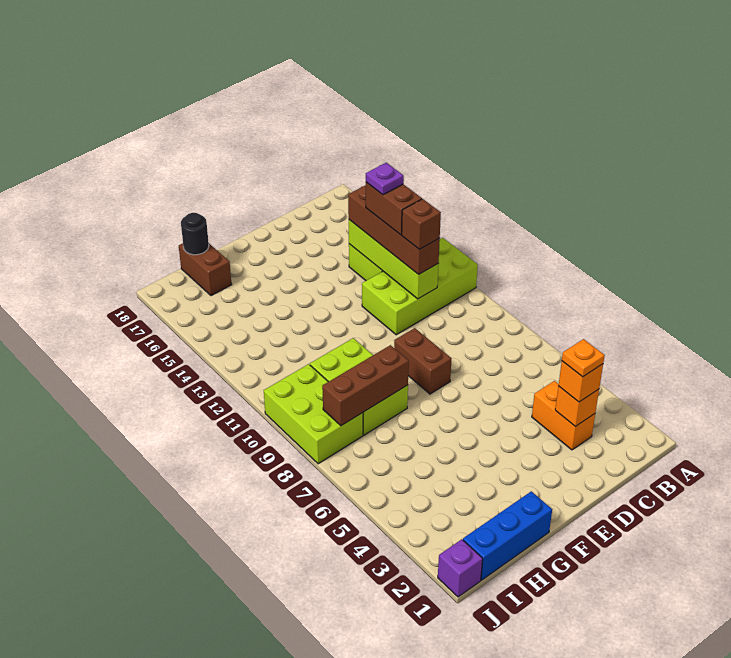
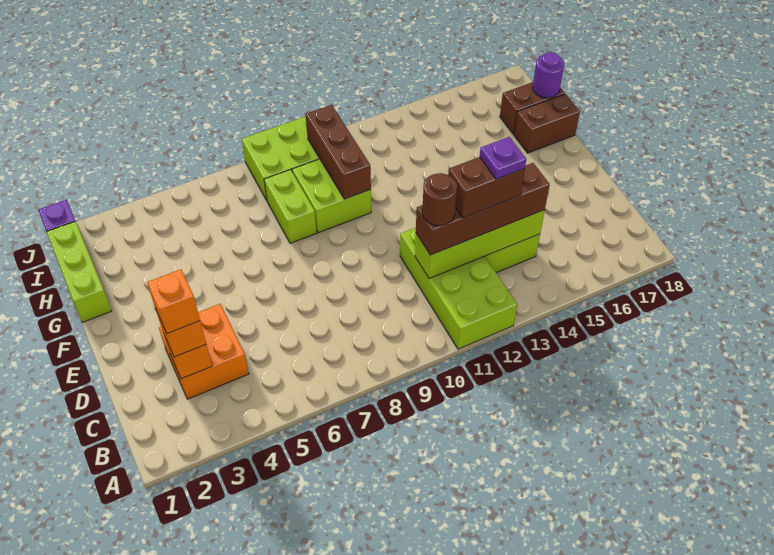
orange 1x2 brick [532,381,595,450] -> orange 2x2 brick [159,304,249,399]
orange 1x1 plate [562,339,605,377] -> orange 1x1 brick [147,269,200,334]
brown 1x1 brick [402,199,441,249] -> brown 1x1 round brick [422,173,457,226]
brown 1x2 brick [394,328,451,394] -> brown 1x2 brick moved to [514,94,580,153]
blue 1x3 brick [463,491,552,580] -> lime 1x3 brick [47,221,112,322]
brown 1x3 brick [322,345,409,426] -> brown 1x3 brick moved to [306,105,371,199]
black 1x1 round brick [181,213,209,255] -> purple 1x1 round brick [533,52,564,98]

